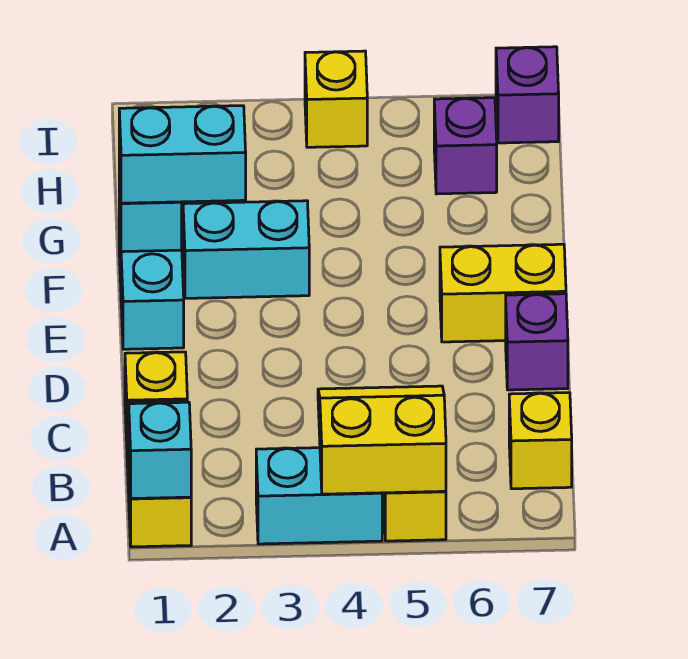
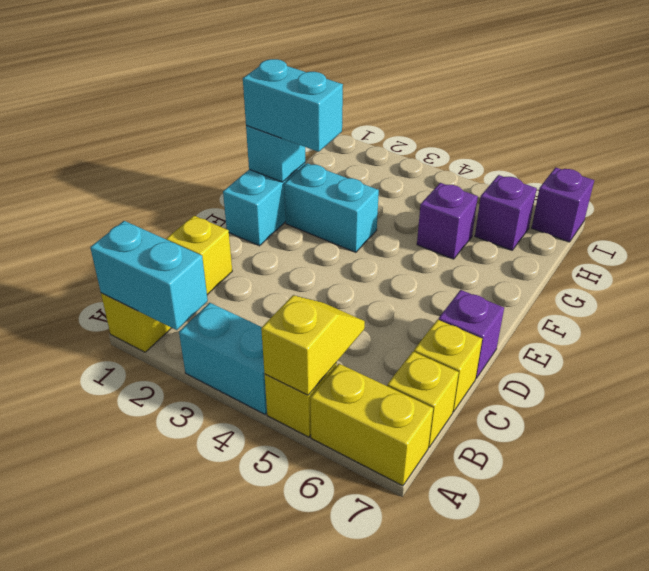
cyan 1x1 brick [129,402,191,499] -> cyan 1x2 brick [90,221,208,330]
yellow 2x2 slope [318,386,446,494] -> yellow 1x2 slope [261,295,365,395]
yellow 1x2 brick [440,244,566,342] -> yellow 1x2 brick moved to [310,364,433,486]
none -> purple 1x1 brick [417,183,478,259]
yellow 1x1 brick [305,51,367,147] -> yellow 1x1 brick moved to [414,320,482,412]

